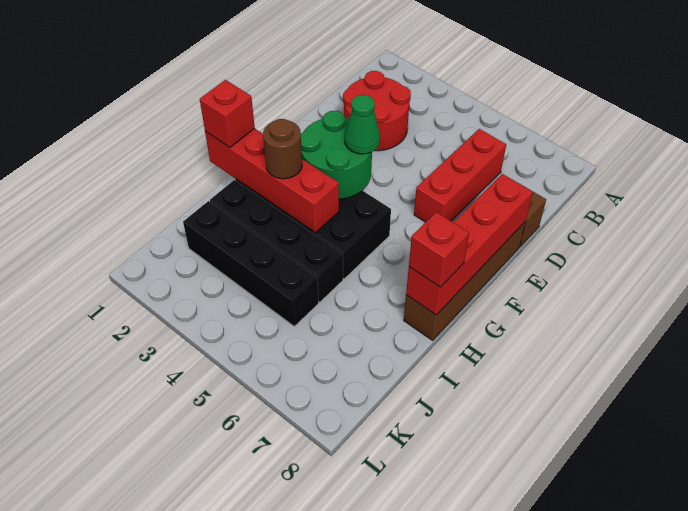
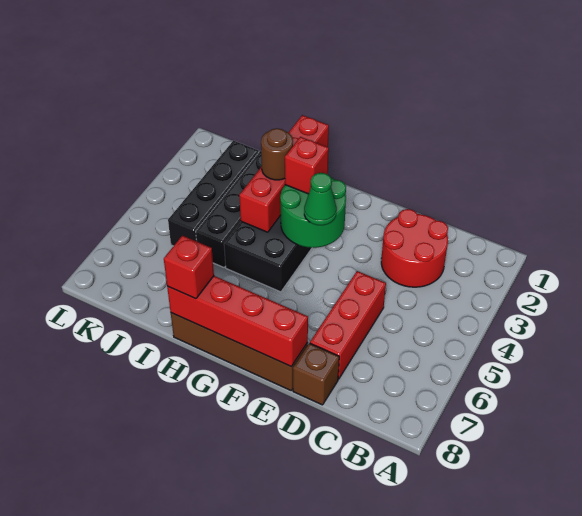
red 1x3 brick [414,129,506,222] -> red 1x3 brick turned to [310,271,386,379]
red 1x1 brick [200,80,255,147] -> red 1x1 brick moved to [285,137,329,194]

